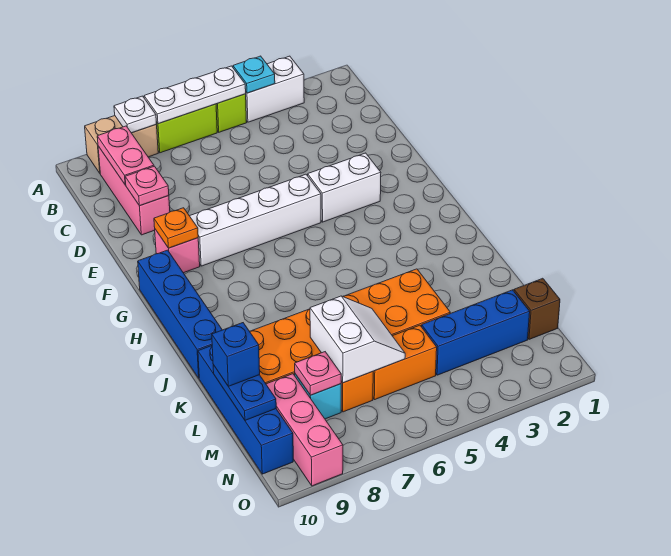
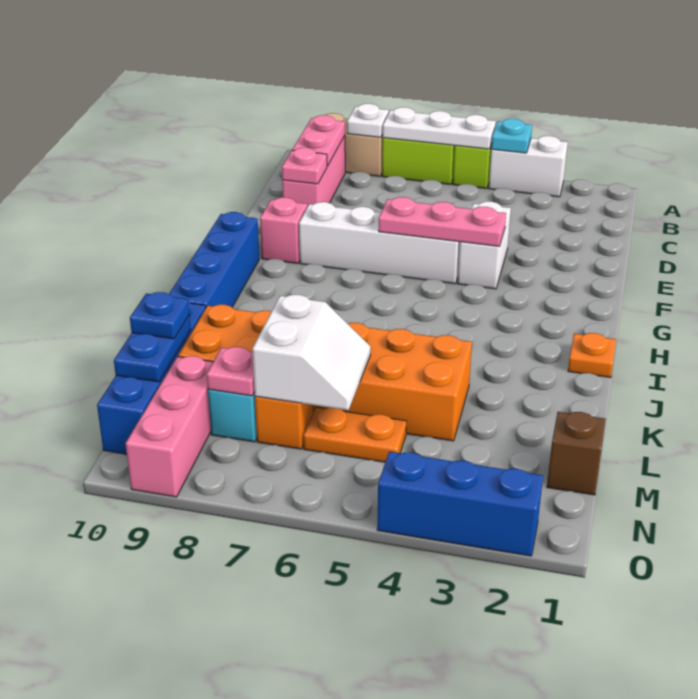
white 1x2 brick [308,153,381,222] -> white 1x2 brick turned to [458,202,511,289]
none -> pink 1x3 plate [379,197,506,247]
orange 1x1 plate [154,208,198,248] -> orange 1x1 plate moved to [568,333,616,378]
blue 1x1 brick [212,323,260,387] -> blue 1x1 plate [130,292,189,339]
blue 1x3 brick [422,290,530,375] -> blue 1x3 brick moved to [377,452,543,556]
orange 1x2 brick [373,325,437,400] -> orange 1x2 plate [303,407,406,462]

